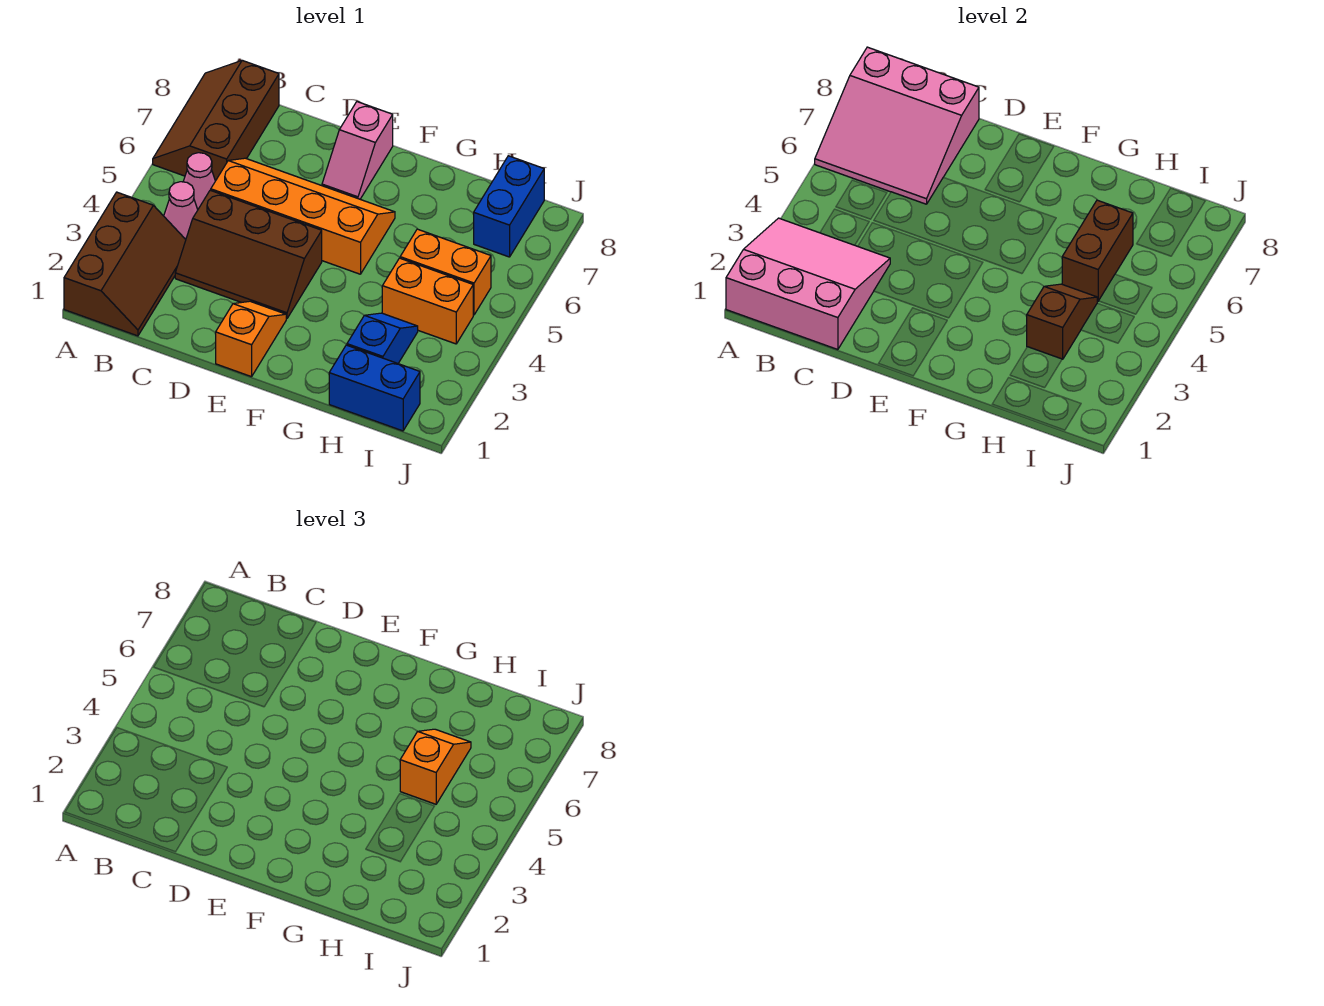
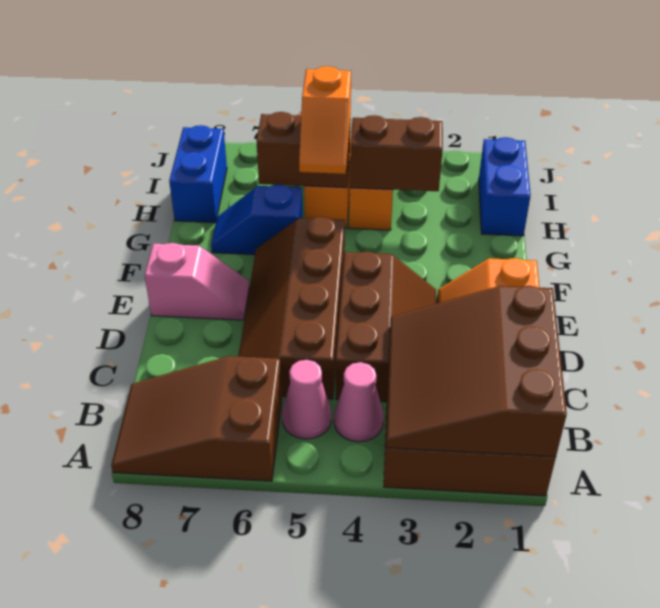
pink 3x3 slope [726,218,890,350] -> brown 3x3 slope [386,286,567,457]
brown 2x3 slope [153,60,279,181] -> brown 2x3 slope turned to [111,356,282,481]
pink 3x3 slope [815,47,979,204] -> none
orange 2x4 slope [211,158,395,274] -> brown 2x4 slope [238,217,345,399]
blue 1x2 slope [347,313,418,363] -> blue 1x2 slope moved to [211,184,303,255]
brown 1x2 slope [1027,284,1097,359] -> brown 1x2 brick [350,115,443,191]
orange 1x2 slope [400,729,471,804] -> orange 1x2 slope turned to [299,66,351,174]
blue 1x2 brick [474,156,544,257] -> blue 1x2 brick turned to [169,125,227,223]

